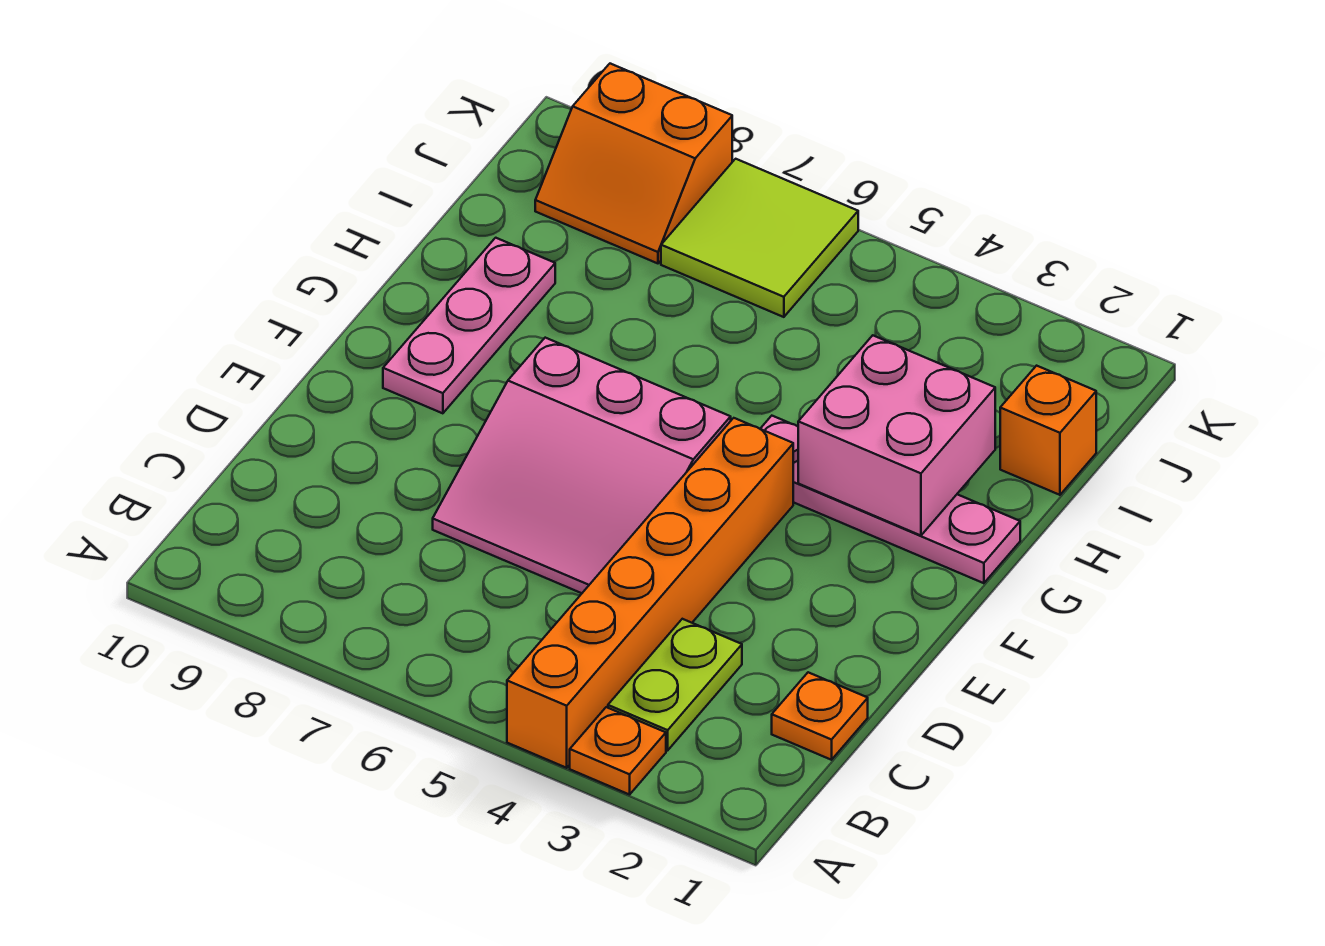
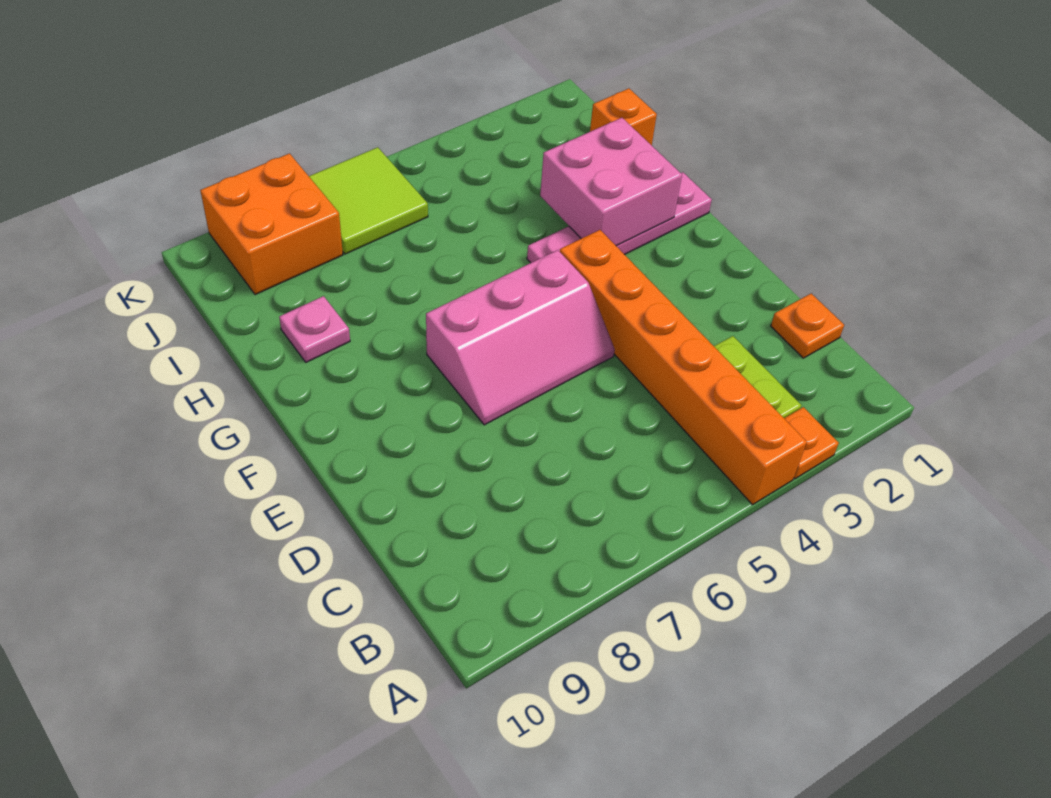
pink 3x3 slope [433,338,731,593] -> pink 2x3 slope [426,250,615,425]
pink 1x3 plate [383,238,555,413] -> pink 1x1 plate [279,296,350,362]
orange 2x2 slope [535,64,732,263] -> orange 2x2 brick [200,154,343,295]

